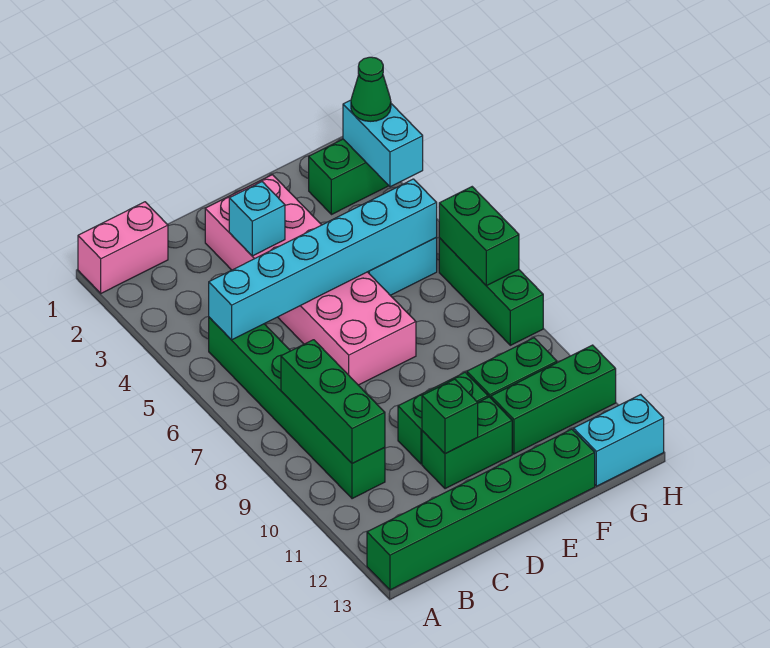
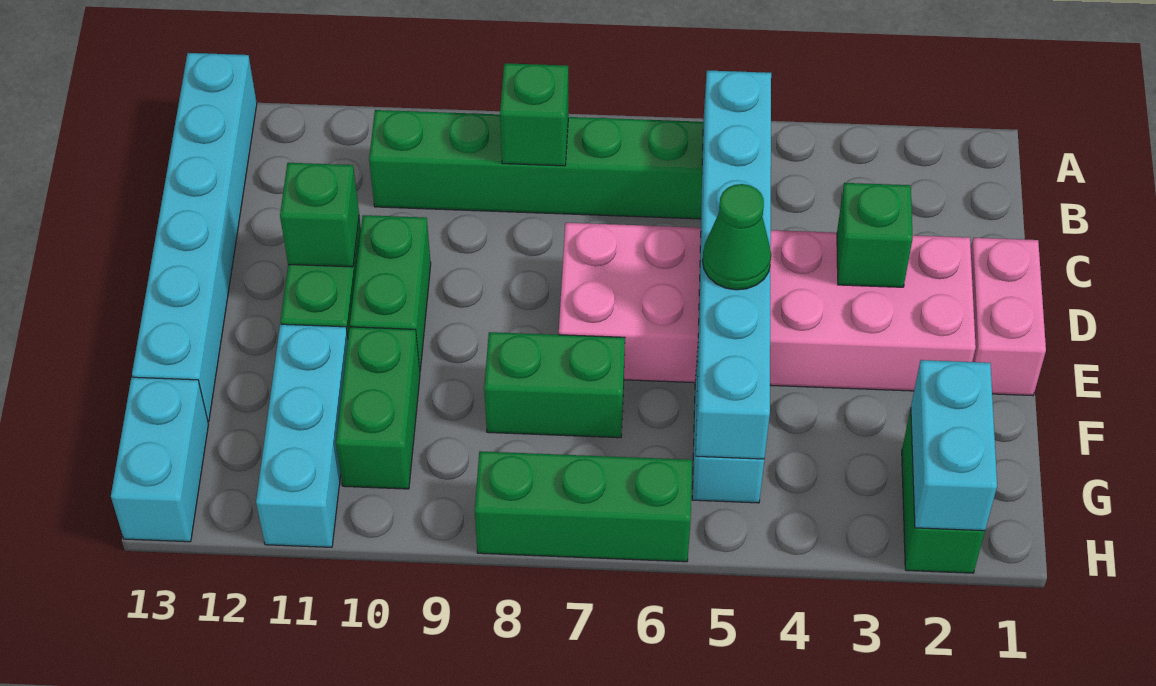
pink 1x2 brick [78,202,168,293] -> pink 1x2 brick moved to [971,238,1046,396]
green 1x6 brick [367,429,595,590] -> cyan 1x6 brick [132,53,257,422]
green 1x3 brick [281,340,385,464] -> green 1x1 brick [500,63,569,166]
cyan 1x1 brick [229,182,285,256] -> green 1x1 brick [837,183,913,287]
green 1x3 brick [491,345,616,454] -> cyan 1x3 brick [256,324,348,547]
cyan 1x2 brick [343,100,423,187] -> cyan 1x2 brick turned to [911,360,997,531]
green 1x1 cone [351,57,391,121] -> green 1x1 cone moved to [702,184,771,290]
green 1x2 brick [439,187,519,286] -> green 1x2 brick moved to [484,332,625,438]

